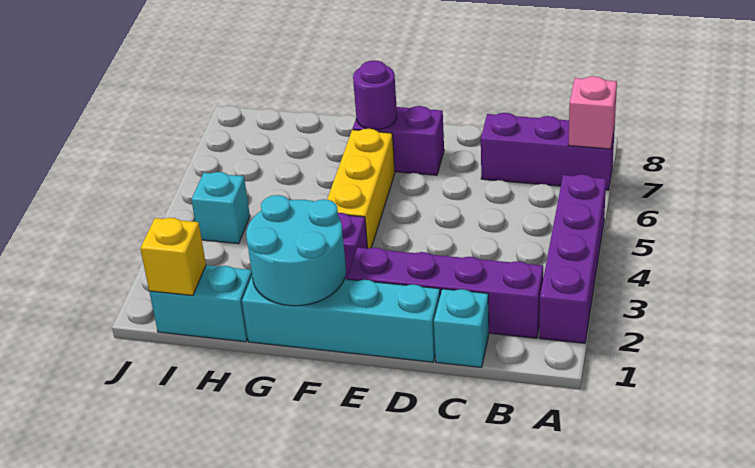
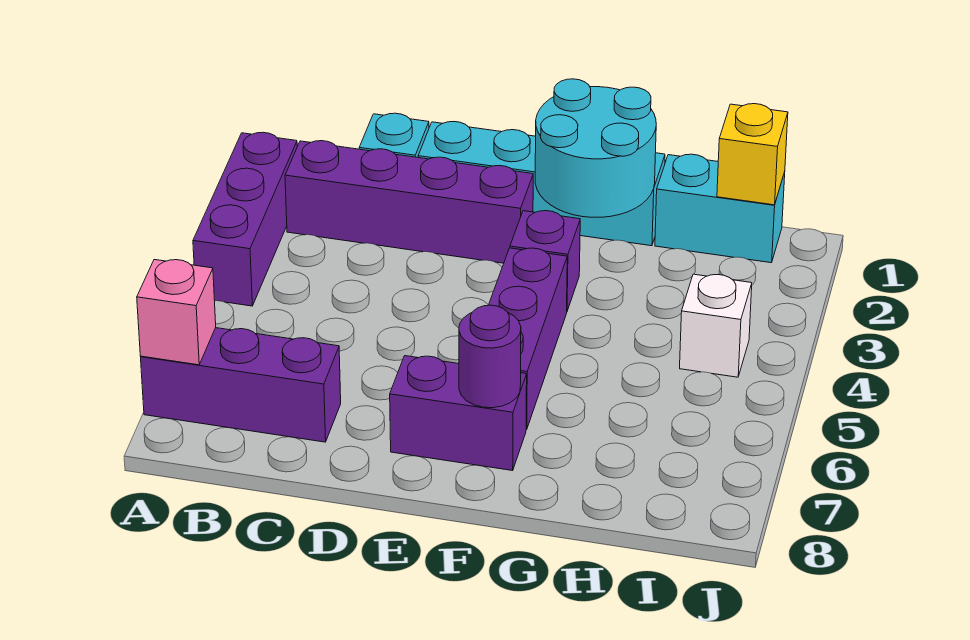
purple 1x4 brick [539,174,606,343] -> purple 1x3 brick [193,132,297,306]
yellow 1x3 brick [327,129,395,249] -> purple 1x3 brick [489,248,567,429]
cyan 1x1 brick [191,172,250,244] -> white 1x1 brick [680,274,752,377]

